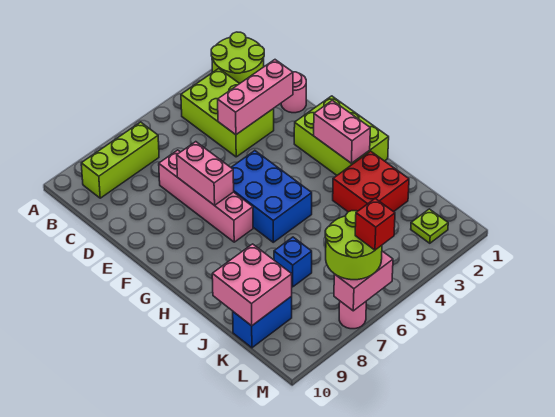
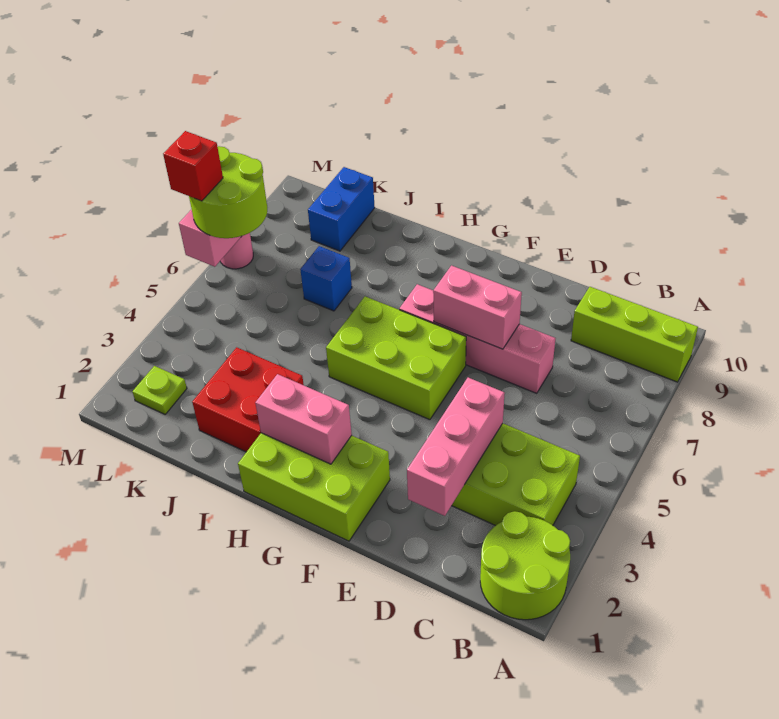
lime 1x3 brick [81,122,159,198] -> lime 1x3 brick turned to [571,287,698,382]
pink 1x1 round brick [281,72,306,113] -> none
blue 2x3 brick [231,151,312,242] -> lime 2x3 brick [326,296,466,420]
pink 2x2 brick [212,244,292,326] -> none

